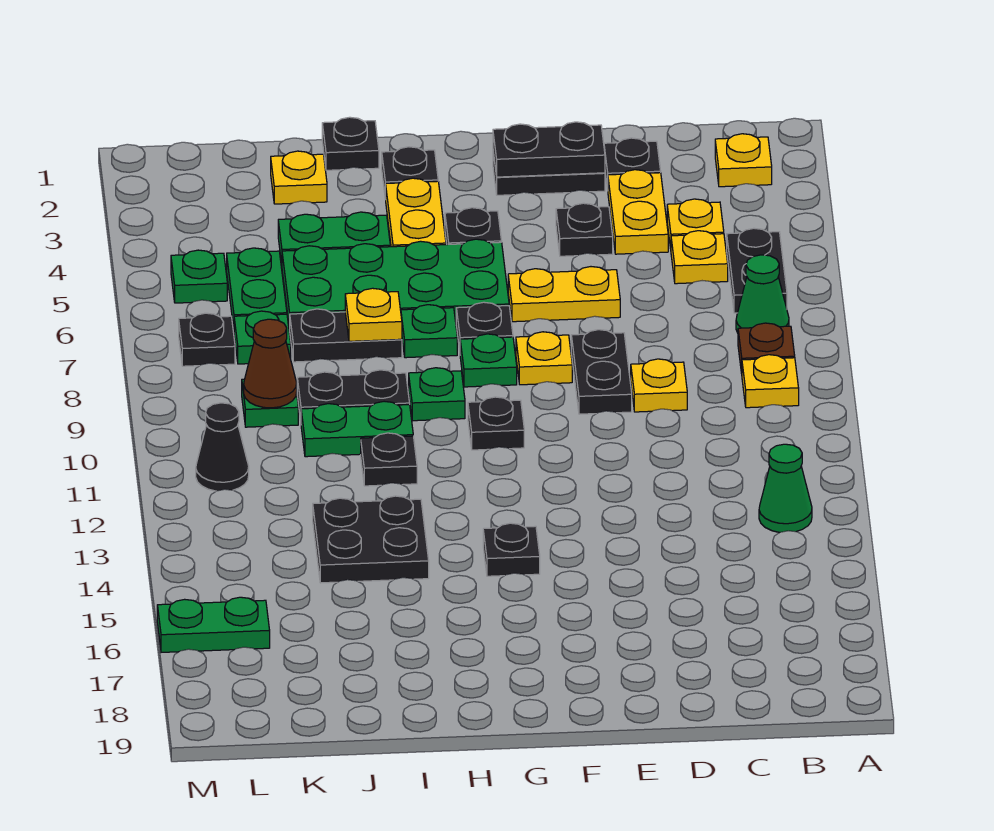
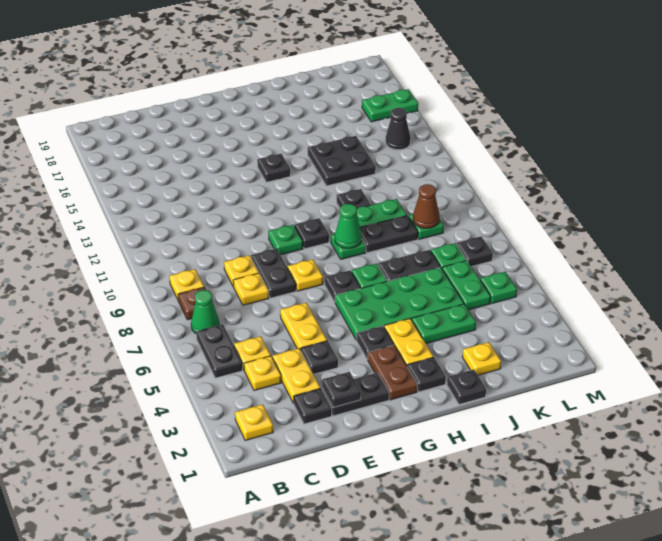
green 1x1 cone [759,444,812,533] -> green 1x1 cone moved to [335,204,362,248]
black 1x2 plate [493,122,605,177] -> black 1x1 plate [322,372,361,407]
yellow 1x2 plate [508,267,620,322] -> yellow 1x2 plate turned to [280,303,327,350]
none -> brown 1x2 plate [368,345,417,400]
green 1x1 plate [460,334,517,387] -> green 1x1 plate moved to [268,225,303,255]
yellow 1x1 plate [345,288,402,341] -> yellow 1x1 plate moved to [233,273,269,305]
black 1x1 cone [196,403,249,491] -> black 1x1 cone moved to [385,108,411,150]

